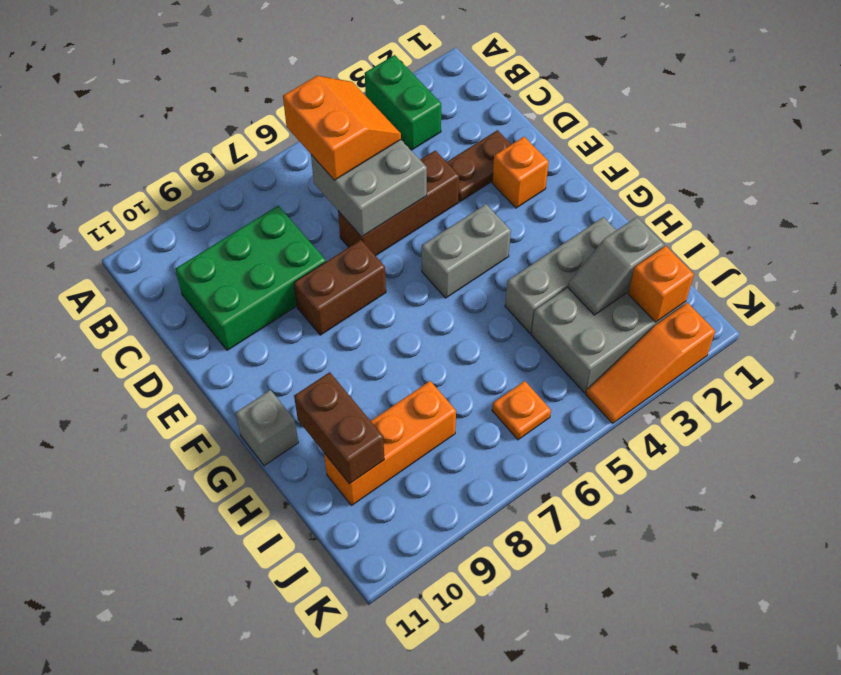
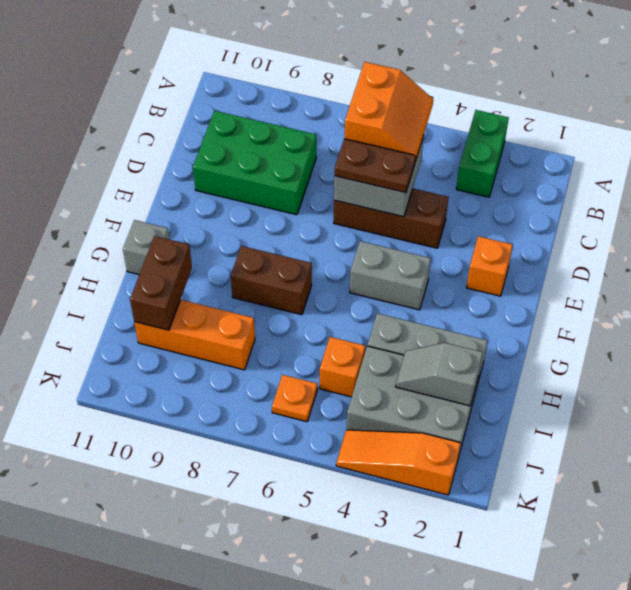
brown 1x2 plate [447,130,511,202] -> brown 1x2 plate moved to [334,139,416,193]
brown 1x2 brick [294,240,386,335] -> brown 1x2 brick moved to [231,246,312,315]
orange 1x1 brick [628,246,694,322] -> orange 1x1 brick moved to [320,337,365,397]

